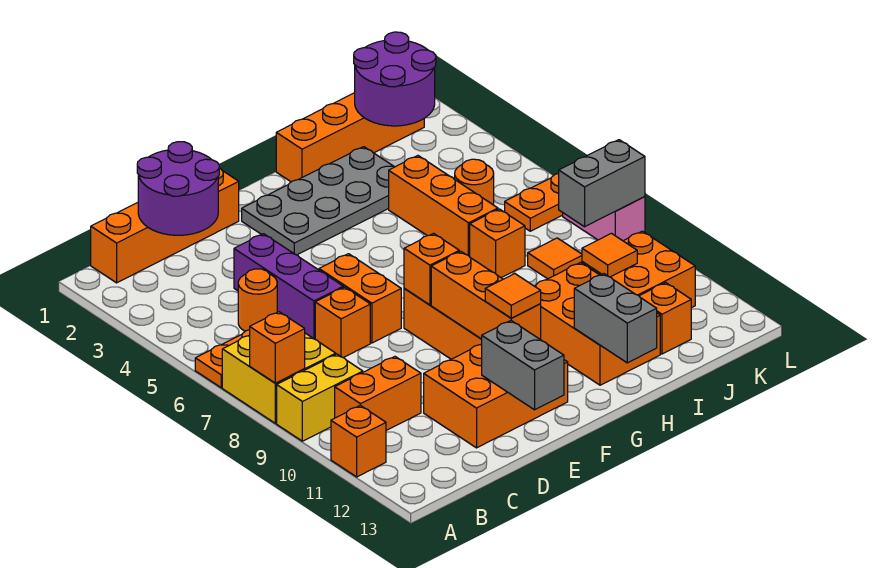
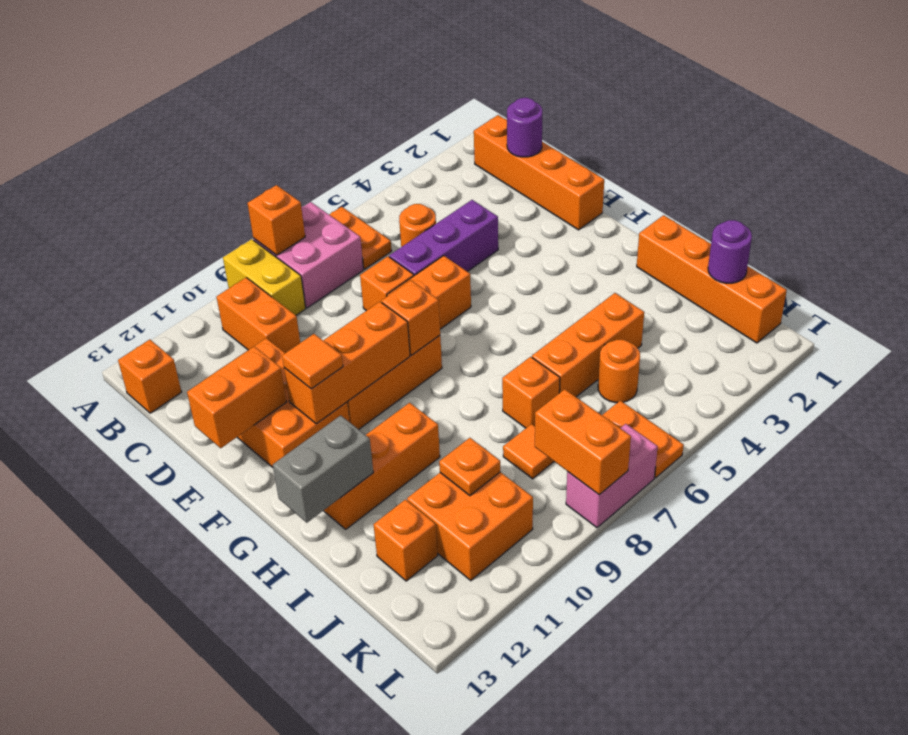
yellow 2x2 brick [222,333,336,423] -> pink 2x2 brick [253,202,364,308]
orange 1x1 brick [331,405,386,477] -> orange 1x1 brick moved to [118,340,181,413]
purple 2x2 round brick [137,142,219,235] -> purple 1x1 round brick [507,98,542,157]
grey 1x2 brick [482,321,564,410] -> orange 1x2 brick [187,347,286,448]
grey 2x4 plate [242,147,394,255] -> none
orange 2x3 brick [535,263,660,385] -> orange 1x3 brick [323,403,440,529]
purple 2x2 round brick [354,32,436,126] -> purple 1x1 round brick [708,220,752,283]
orange 1x1 tile [582,233,637,277] -> orange 1x1 plate [439,438,500,496]
grey 1x2 brick [559,140,645,227] -> orange 1x2 brick [535,389,631,495]

